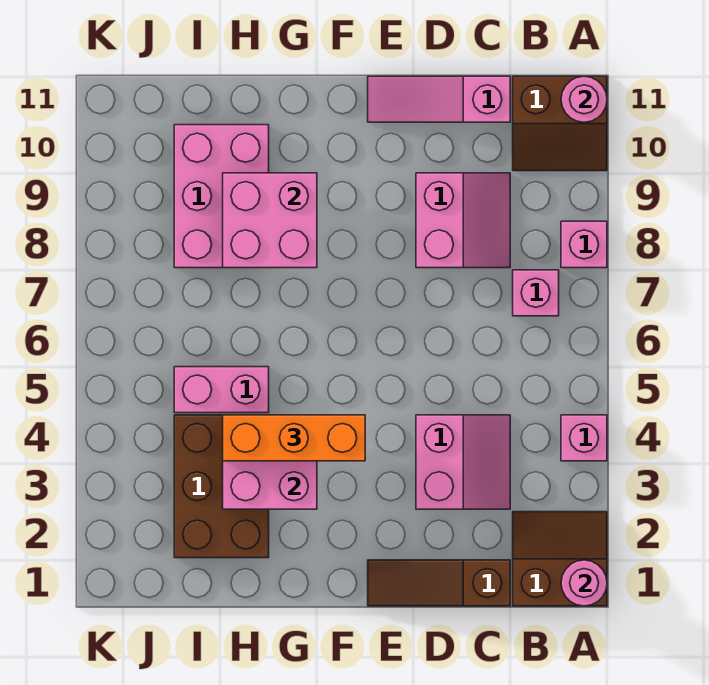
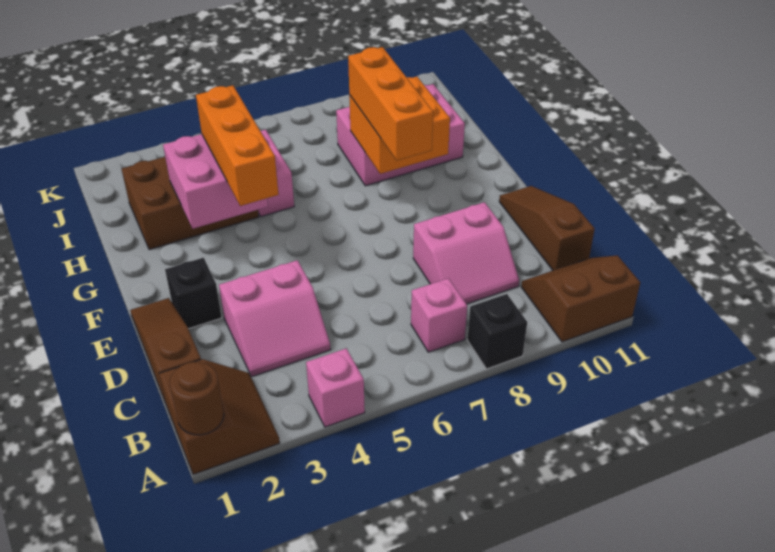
pink 1x1 round brick [561,560,607,606] -> brown 1x1 round brick [170,362,224,435]
pink 1x1 brick [561,221,607,268] -> black 1x1 brick [467,294,527,369]
brown 2x2 slope [513,76,607,171] -> brown 2x2 slope turned to [521,255,640,342]
pink 1x1 round brick [561,76,607,122] -> none
pink 1x3 slope [368,76,510,122] -> brown 1x3 slope [499,186,595,270]
none -> black 1x1 brick [165,258,222,329]
none -> orange 1x3 brick [348,47,433,160]
pink 2x2 brick [223,173,317,268] -> orange 2x2 brick [349,77,450,174]

